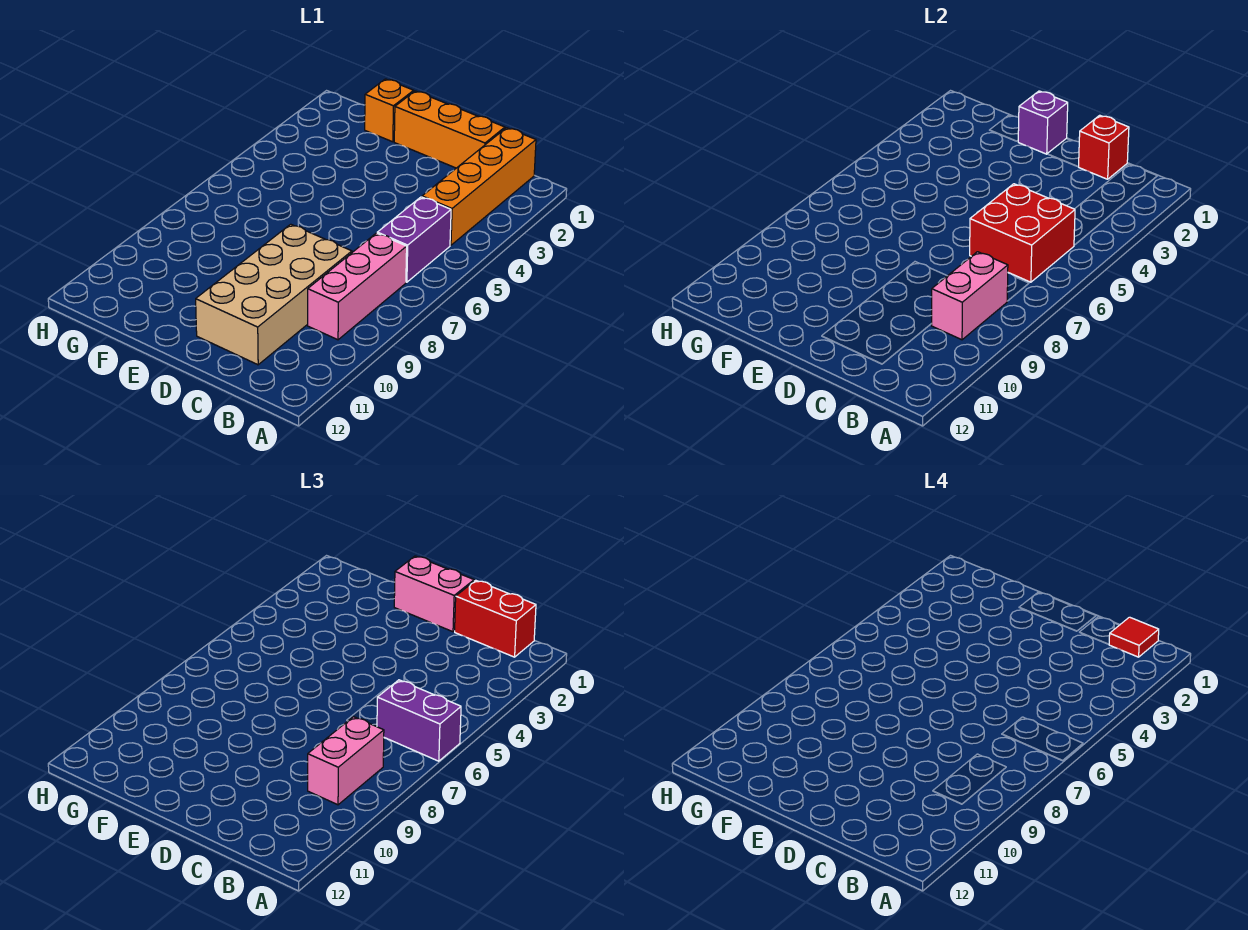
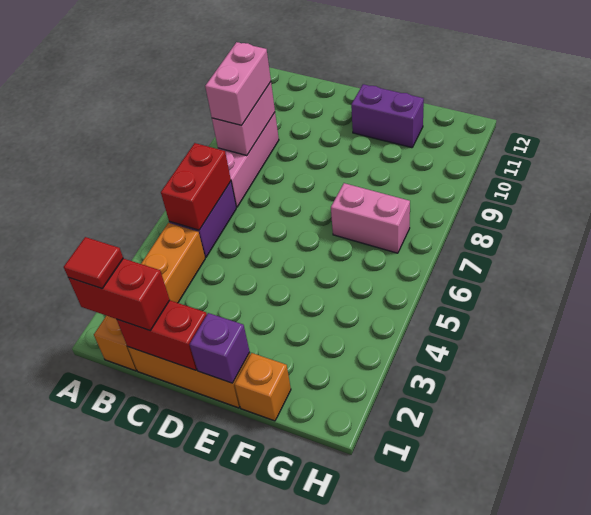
purple 1x2 brick [377,680,461,761] -> purple 1x2 brick moved to [351,84,424,148]
red 2x2 brick [970,184,1075,282] -> red 1x2 brick [161,143,231,230]
red 1x1 brick [1079,115,1129,179] -> red 1x2 brick [117,300,207,370]
tan 2x4 brick [196,224,352,365] -> none
pink 1x2 brick [394,556,474,632] -> pink 1x2 brick moved to [331,183,410,253]

